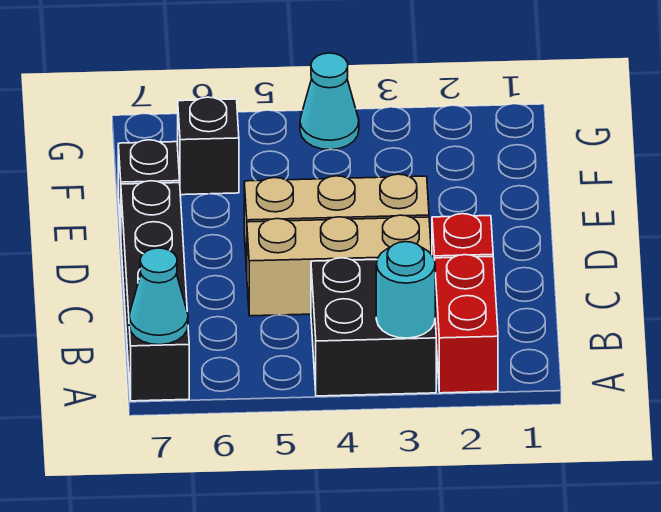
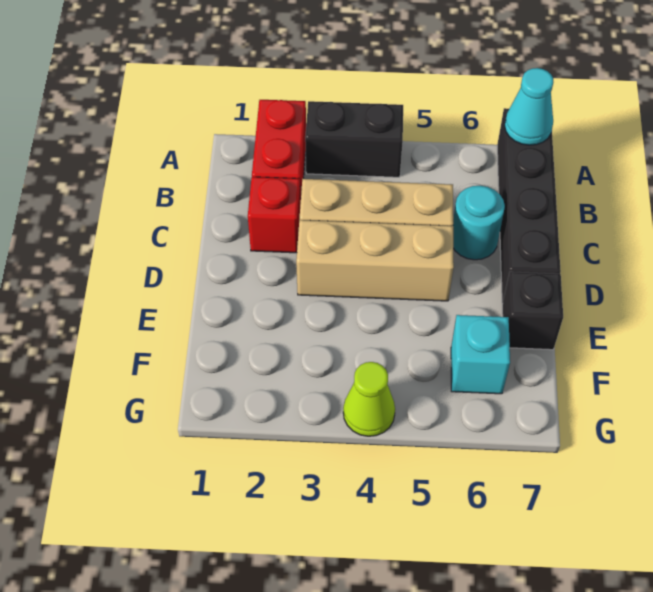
black 2x2 brick [311,258,436,396] -> black 1x2 brick [305,101,403,177]
cyan 1x1 round brick [376,242,435,338] -> cyan 1x1 round brick moved to [453,186,505,260]
black 1x1 brick [178,97,239,195] -> cyan 1x1 brick [451,315,510,394]
cyan 1x1 cone [300,53,359,150] -> lime 1x1 cone [343,362,395,436]

